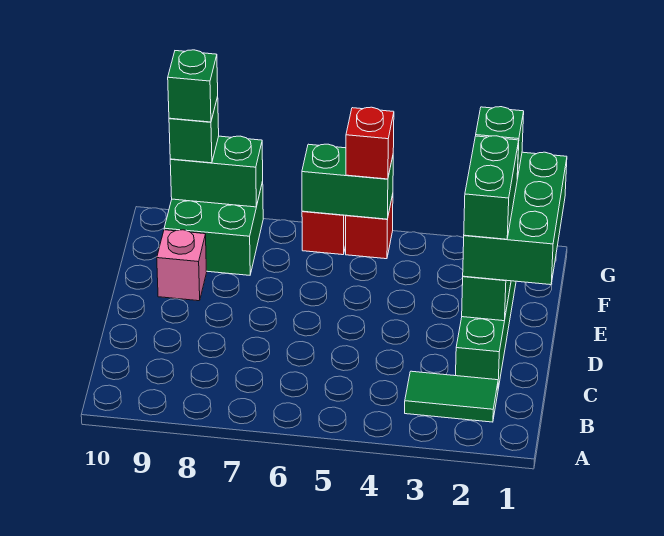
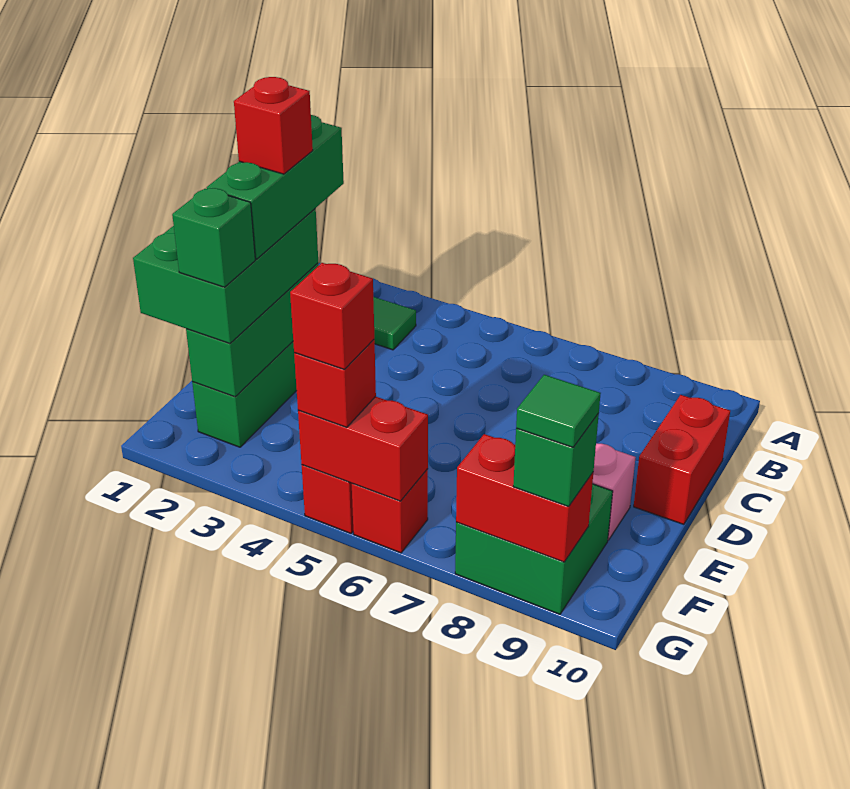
none -> red 1x2 brick [634,395,730,524]
green 1x2 brick [464,136,519,239] -> green 1x3 brick [207,115,344,259]
none -> red 1x1 brick [234,77,313,174]
green 1x2 brick [302,144,393,219] -> red 1x2 brick [298,396,428,501]
none -> red 1x1 brick [290,263,374,369]
green 1x2 brick [170,136,263,207] -> red 1x2 brick [456,434,593,562]
green 1x1 brick [168,50,218,122] -> green 1x1 tile [516,375,601,447]

